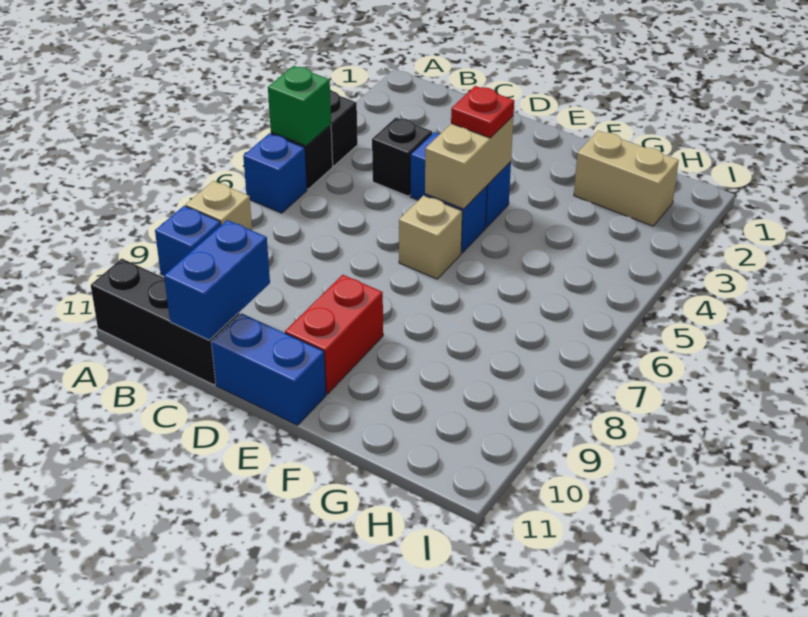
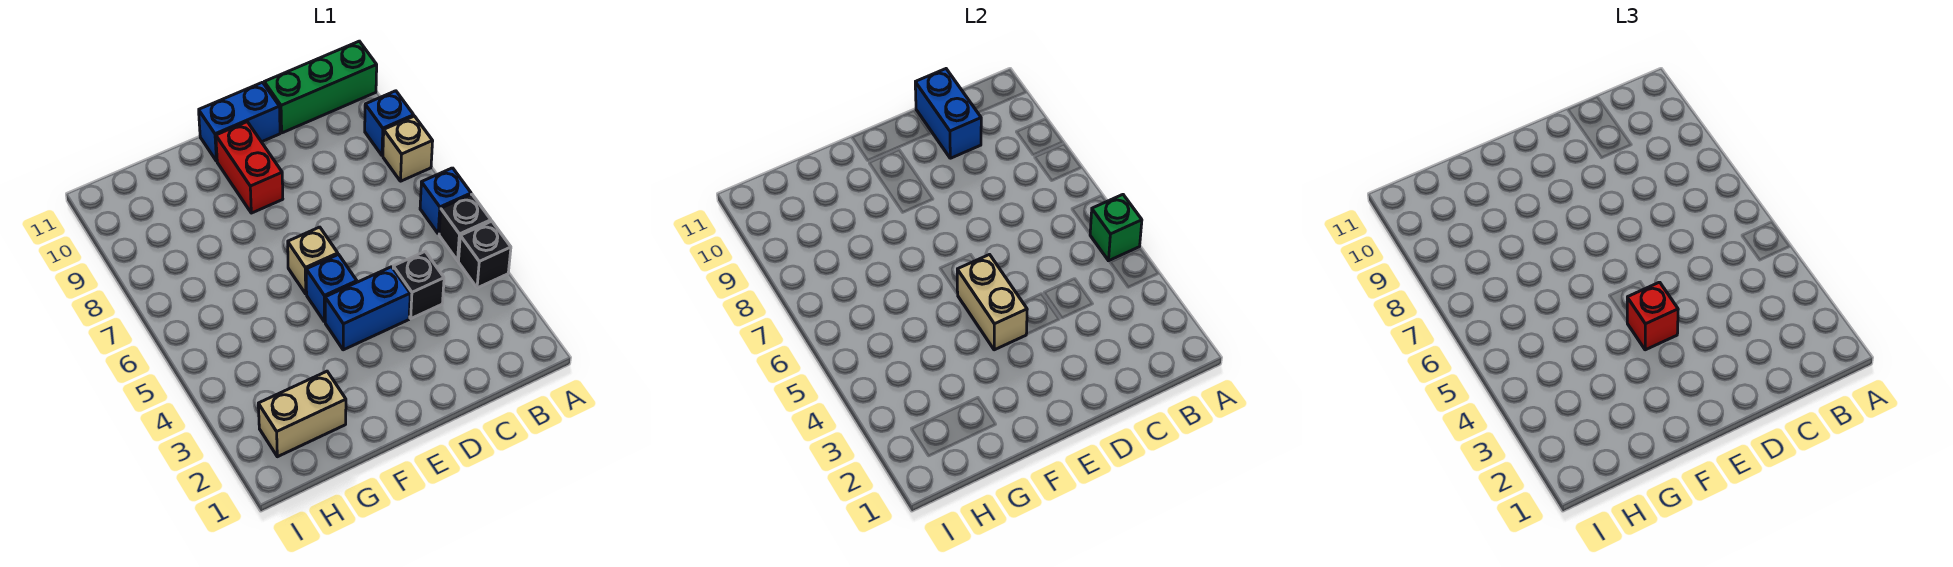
black 1x3 brick [91,259,240,385] -> green 1x3 brick [264,41,377,133]
red 1x1 plate [451,86,514,138] -> red 1x1 brick [1627,282,1678,350]

